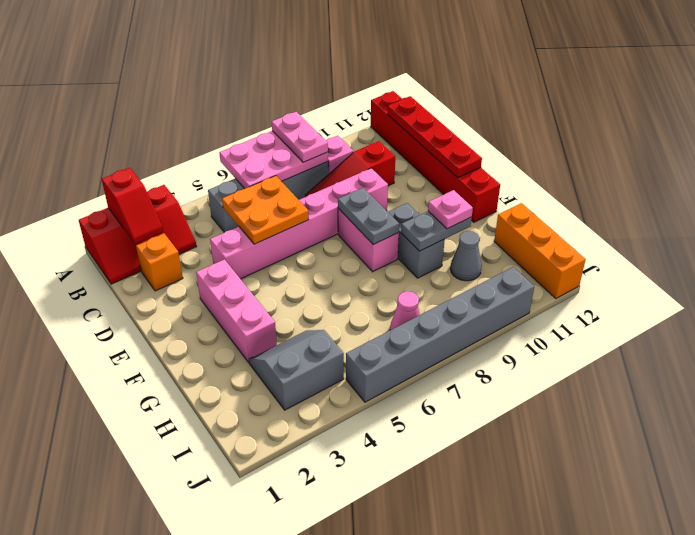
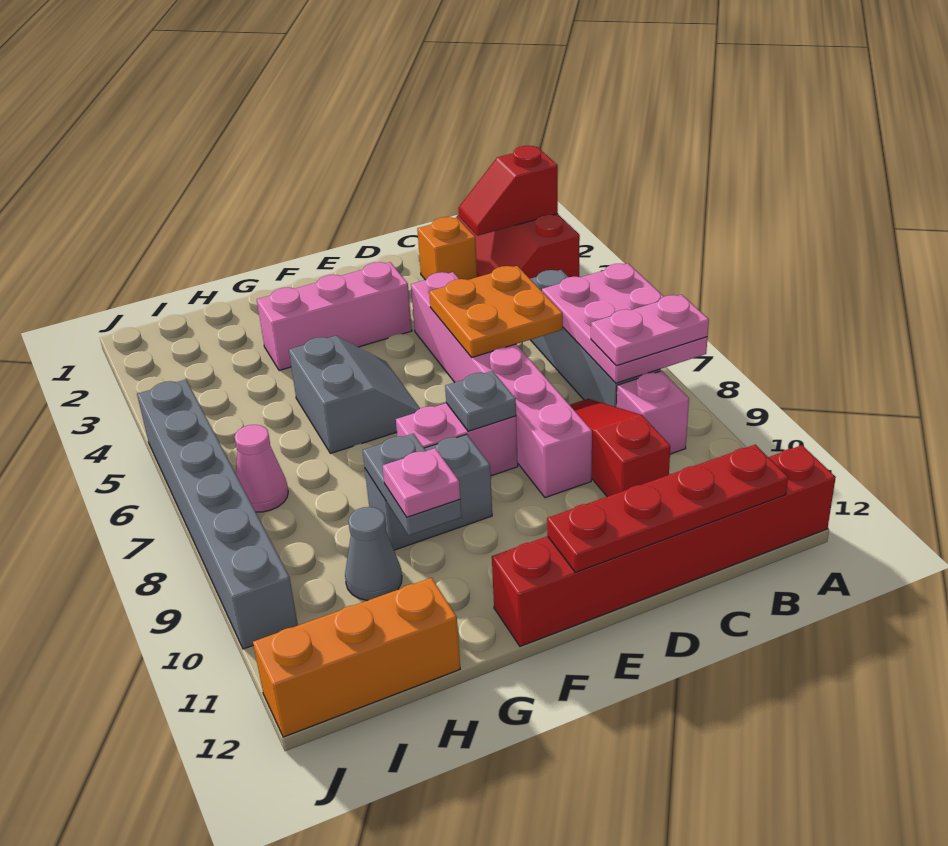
grey 1x2 plate [338,188,399,244] -> grey 1x1 plate [445,371,516,431]
grey 2x2 slope [249,330,344,410] -> grey 2x2 slope moved to [289,336,420,453]

